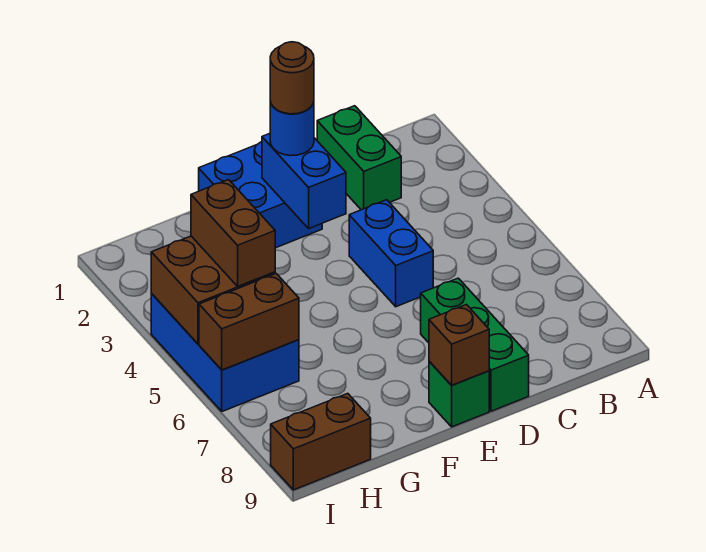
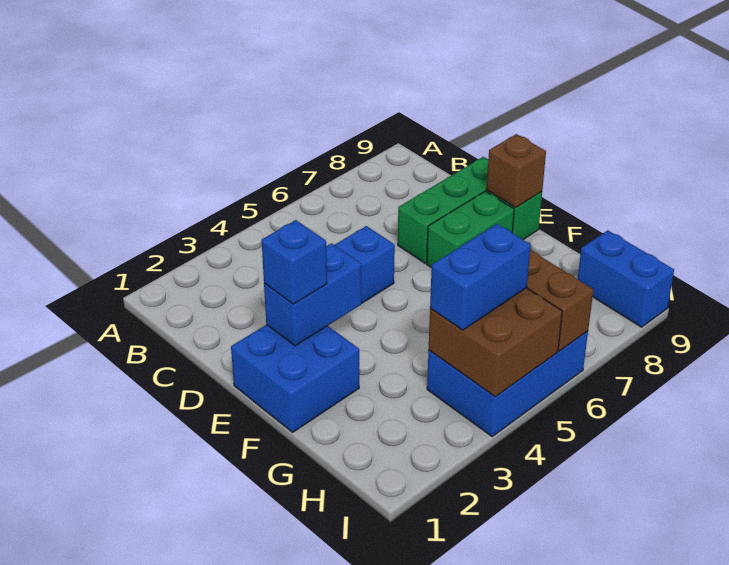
green 1x2 brick [317,106,401,210] -> green 1x2 brick moved to [427,191,514,268]
blue 1x1 round brick [270,101,314,156] -> blue 1x1 brick [262,220,327,304]
brown 1x1 round brick [270,42,314,114] -> none
brown 1x2 brick [191,180,275,286] -> blue 1x2 brick [430,224,531,330]
brown 1x2 brick [271,393,371,490] -> blue 1x2 brick [578,230,674,327]

